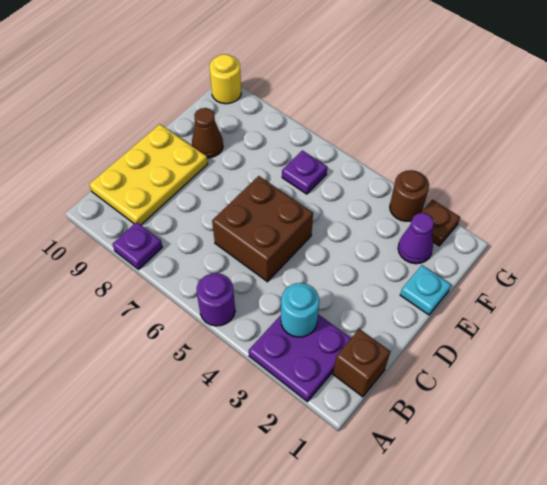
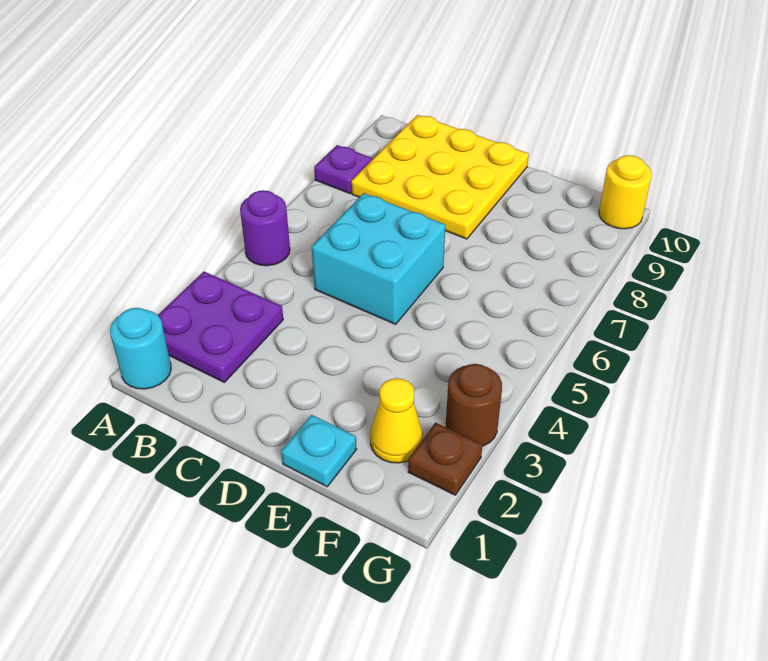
brown 1x1 brick [333,329,391,397] -> none
cyan 1x1 round brick [281,283,319,337] -> cyan 1x1 round brick moved to [110,308,171,389]
yellow 2x3 plate [89,124,208,225] -> yellow 3x3 plate [351,115,529,239]
brown 2x2 brick [212,176,313,282] -> cyan 2x2 brick [312,193,445,324]
brown 1x1 cone [192,108,223,158] -> none
purple 1x1 cone [398,213,434,264] -> yellow 1x1 cone [370,378,423,463]
purple 1x1 plate [282,150,327,194] -> none

